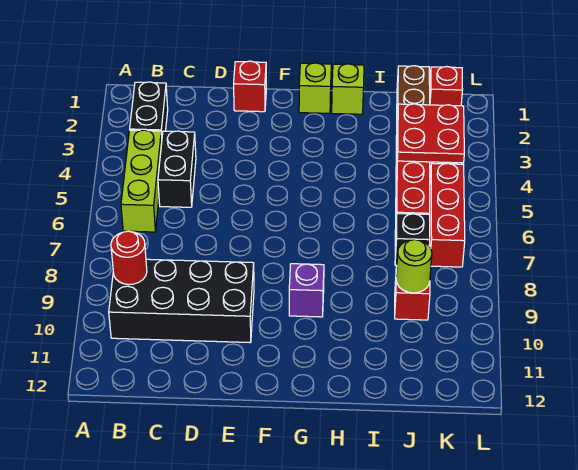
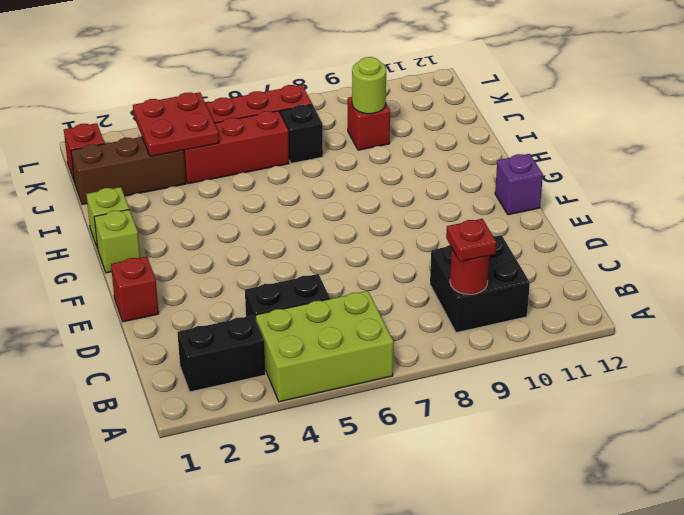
lime 1x3 brick [121,130,162,232] -> lime 2x3 brick [256,291,393,402]
black 2x4 brick [109,259,254,343] -> black 2x2 brick [430,235,530,333]
none -> red 1x1 plate [446,219,496,261]
purple 1x1 brick [289,264,324,317] -> purple 1x1 brick moved to [495,154,543,215]

